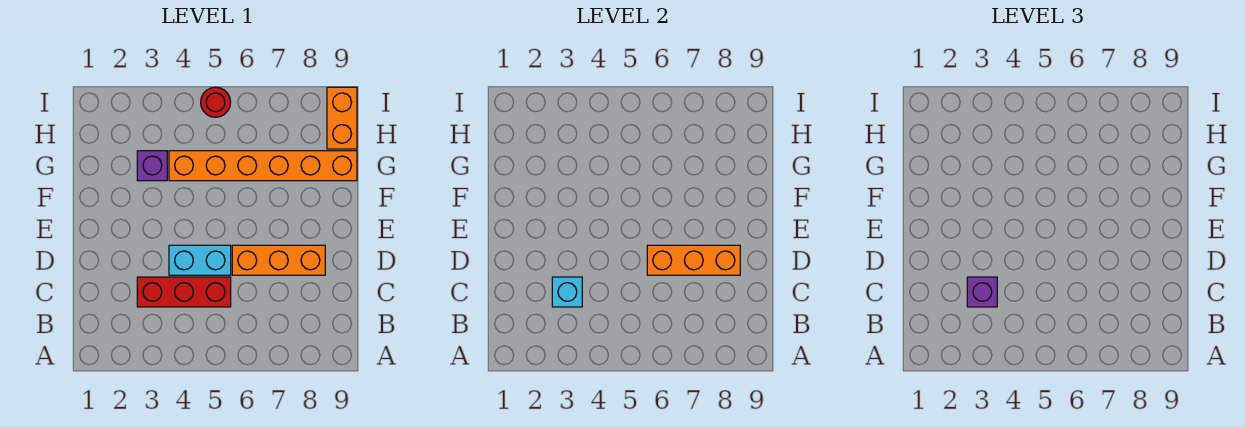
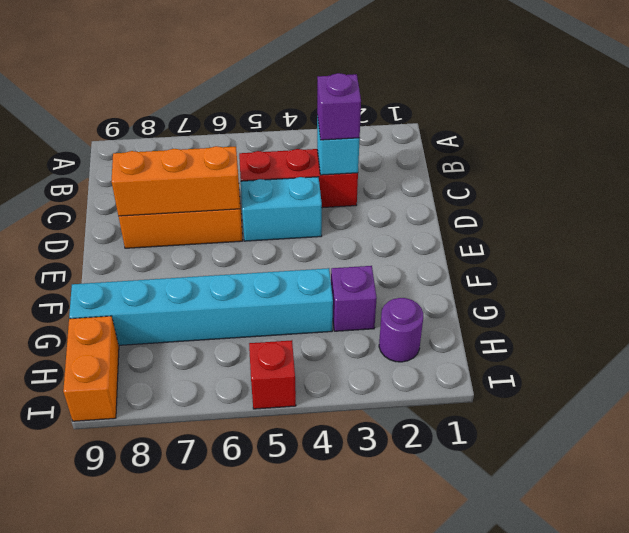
orange 1x6 brick [169,151,357,181] -> cyan 1x6 brick [69,268,333,345]
none -> purple 1x1 round brick [379,298,423,362]
red 1x1 round brick [201,87,231,117] -> red 1x1 brick [249,340,296,409]

